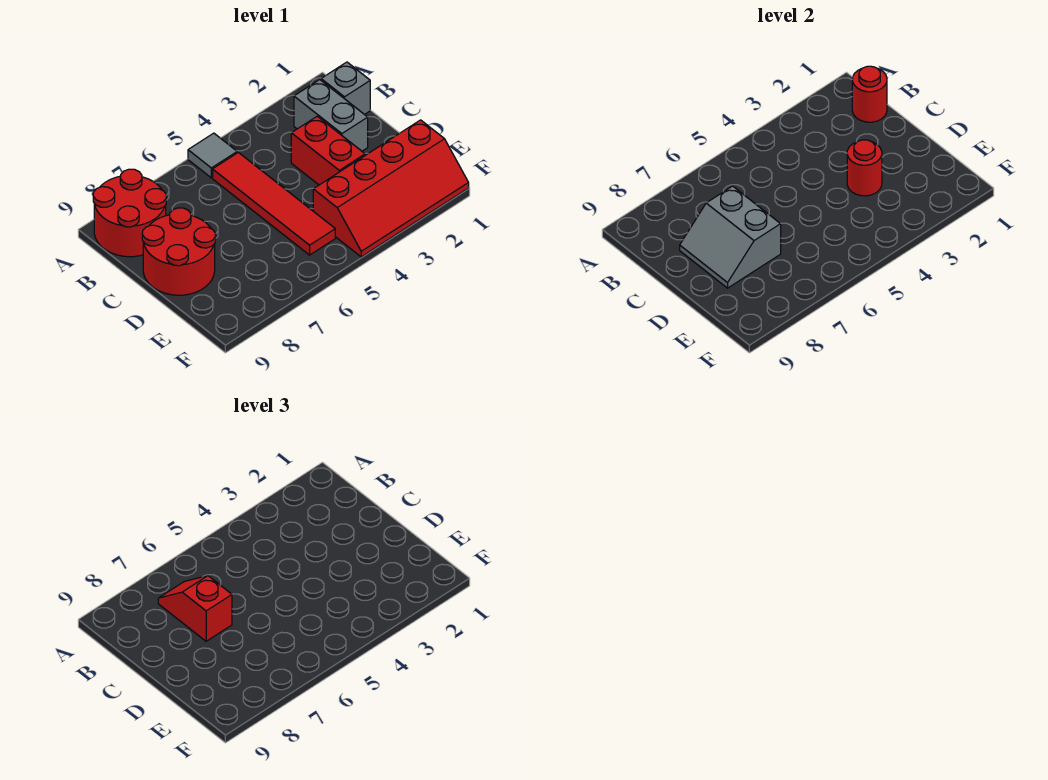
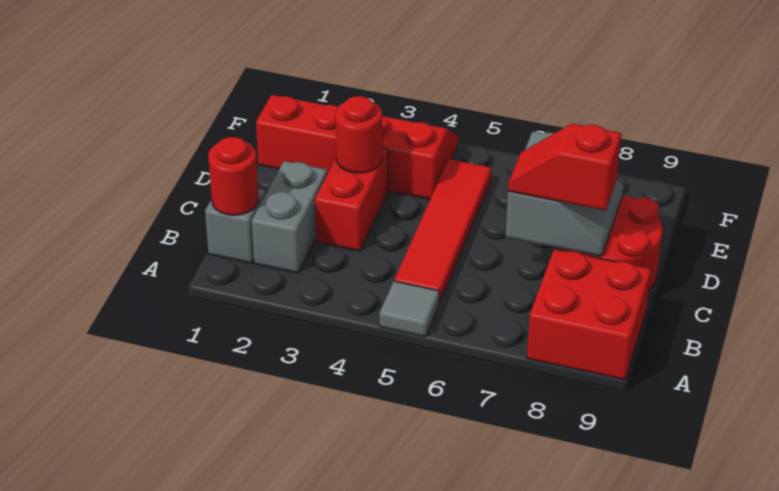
red 2x2 round brick [93,169,166,257] -> red 2x2 brick [527,249,651,380]
red 1x2 slope [158,576,232,641] -> red 1x2 slope turned to [508,124,621,211]

